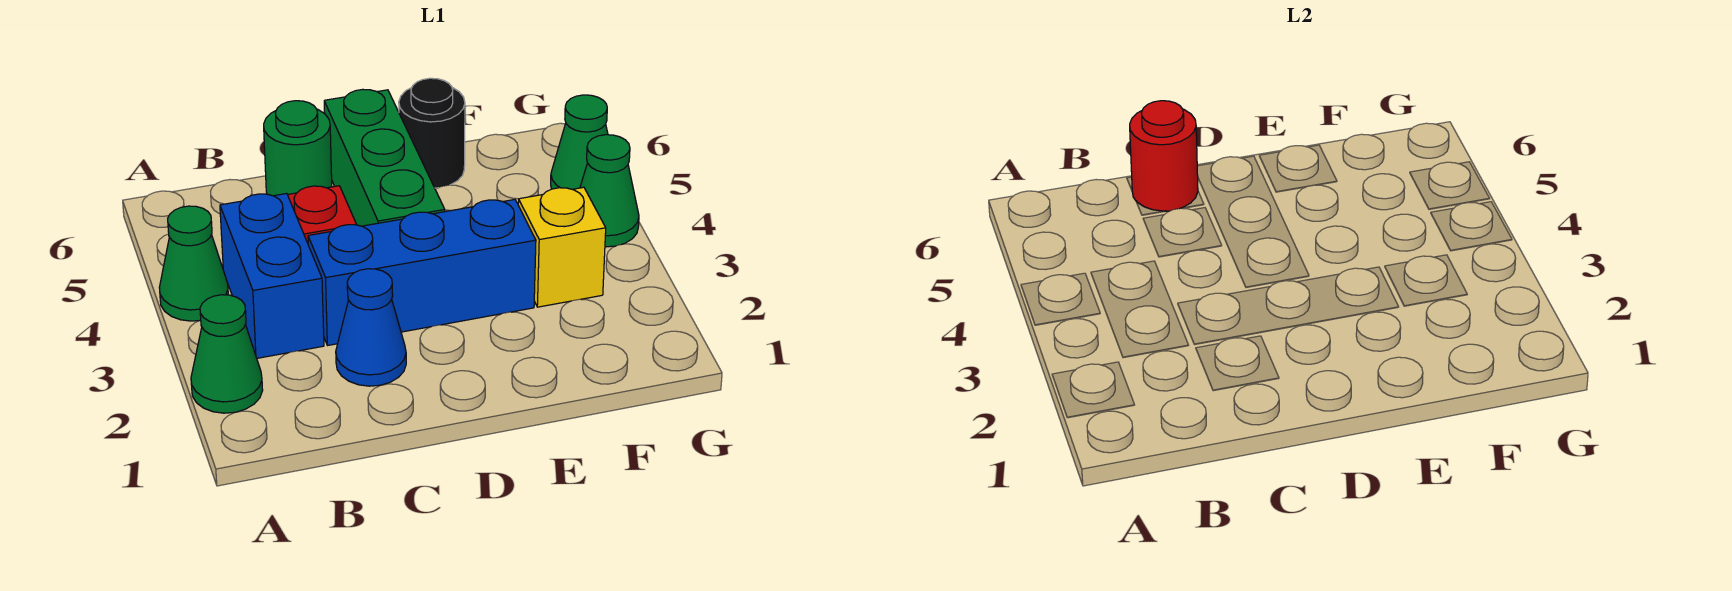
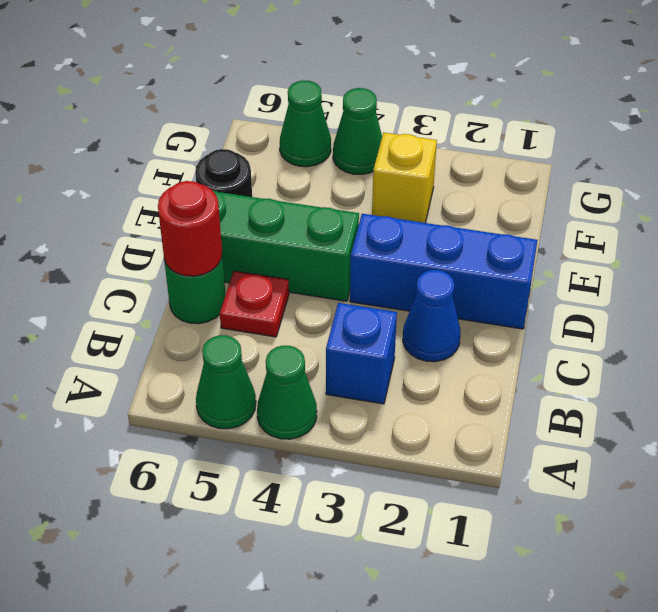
green 1x1 cone [191,295,263,413] -> green 1x1 cone moved to [196,335,256,429]
blue 1x2 brick [220,194,324,358] -> blue 1x1 brick [326,303,397,404]
blue 1x3 brick [308,200,536,345] -> blue 1x3 brick turned to [350,214,538,329]

